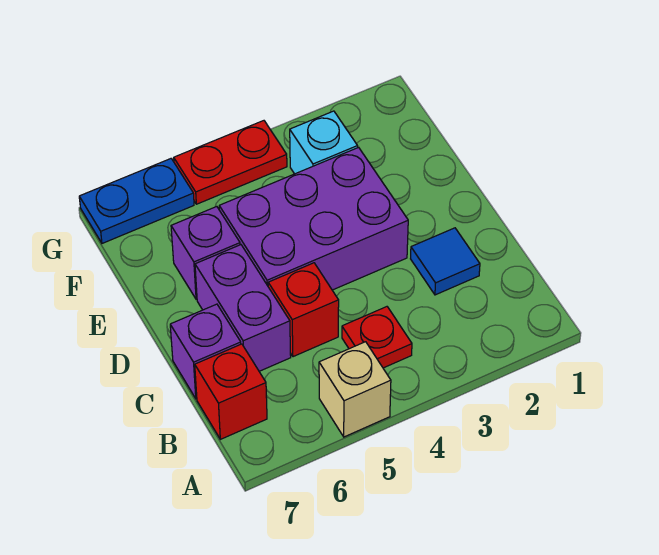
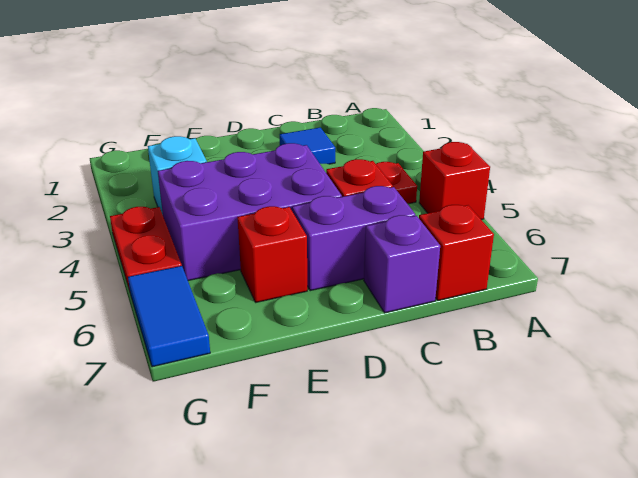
tan 1x1 brick [319,342,391,437] -> red 1x1 brick [419,142,490,220]
purple 2x3 brick [219,147,408,290] -> purple 2x3 brick turned to [158,143,342,281]
purple 1x1 brick [171,207,240,299] -> red 1x1 brick [237,206,307,302]
blue 1x2 plate [79,159,194,243] -> blue 1x2 tile [128,266,210,367]

